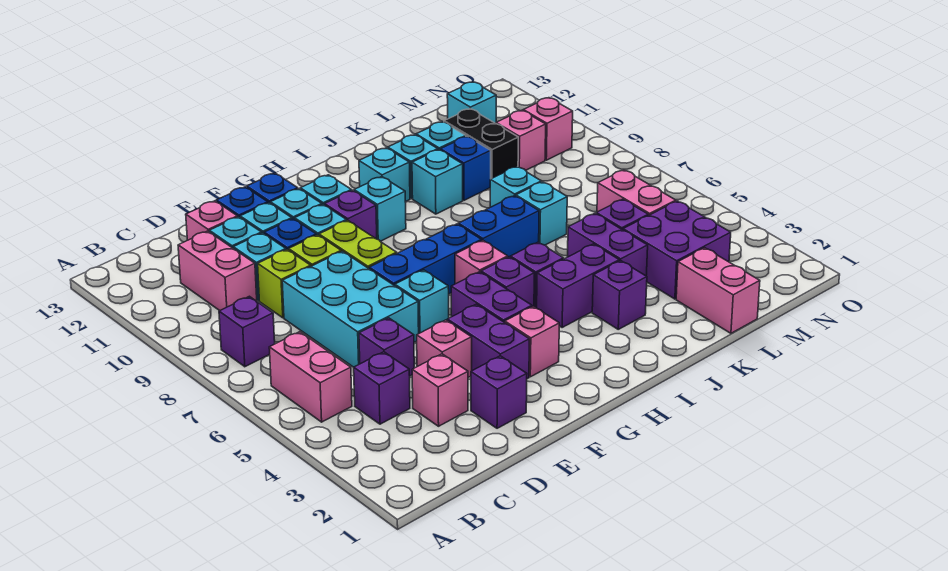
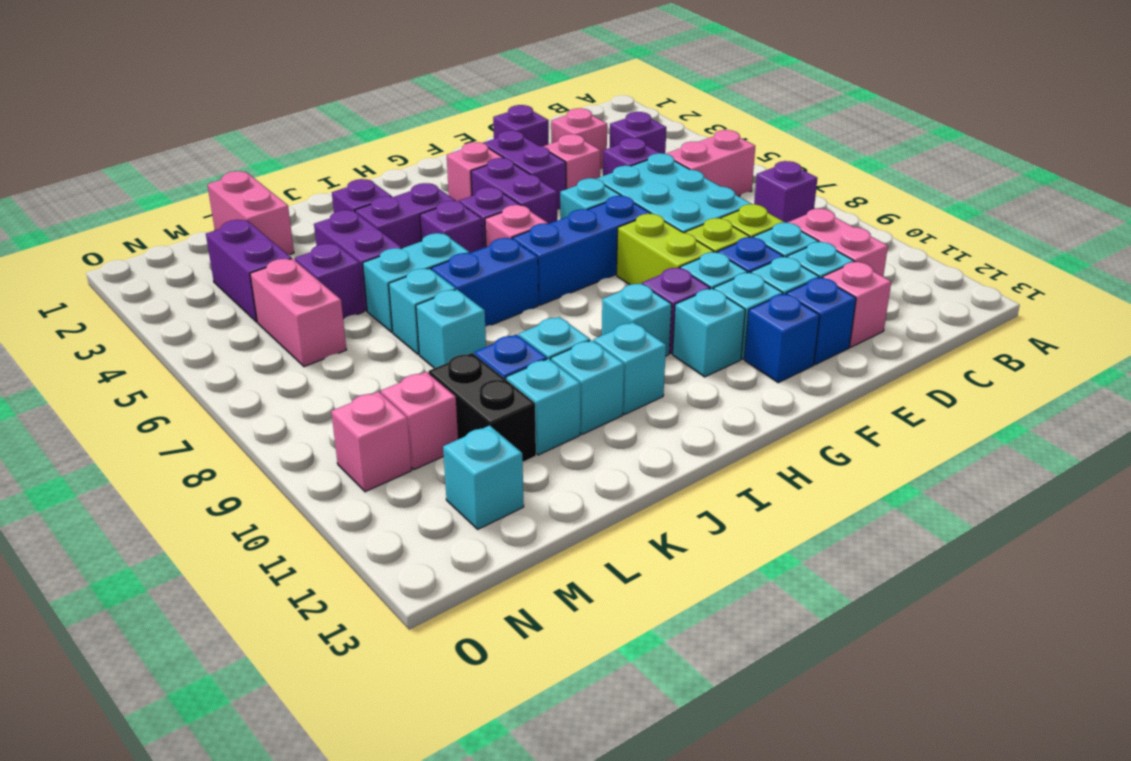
pink 1x2 brick [269,332,352,422] -> pink 1x2 brick turned to [666,130,755,196]
none -> cyan 1x2 brick [363,233,469,332]
purple 2x2 brick [623,201,731,299] -> purple 1x2 brick [206,220,292,322]

